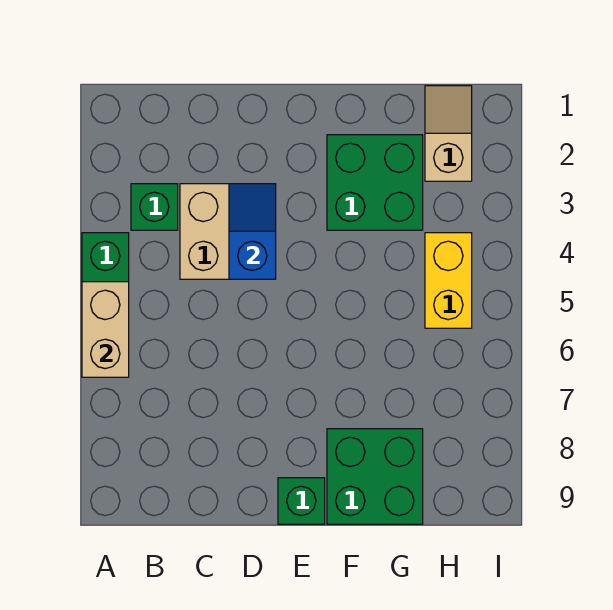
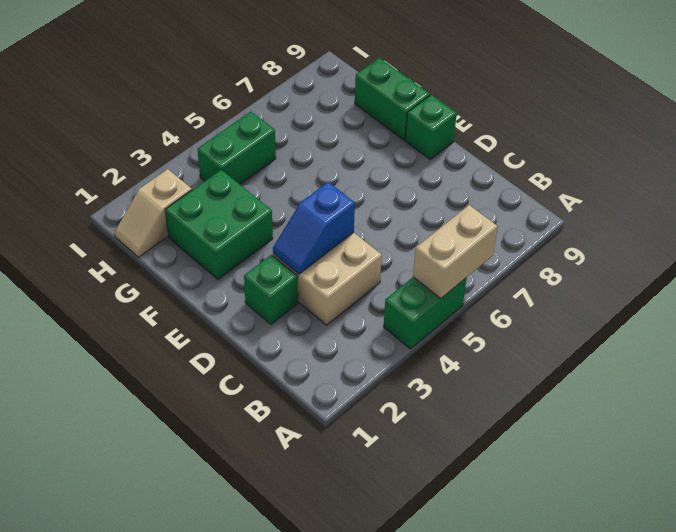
green 1x1 brick [131,184,178,230] -> green 1x1 brick moved to [244,255,298,324]
green 2x2 brick [327,429,423,524] -> green 1x2 brick [355,58,430,140]
yellow 1x2 brick [425,233,472,328] -> green 1x2 brick [198,112,276,184]

